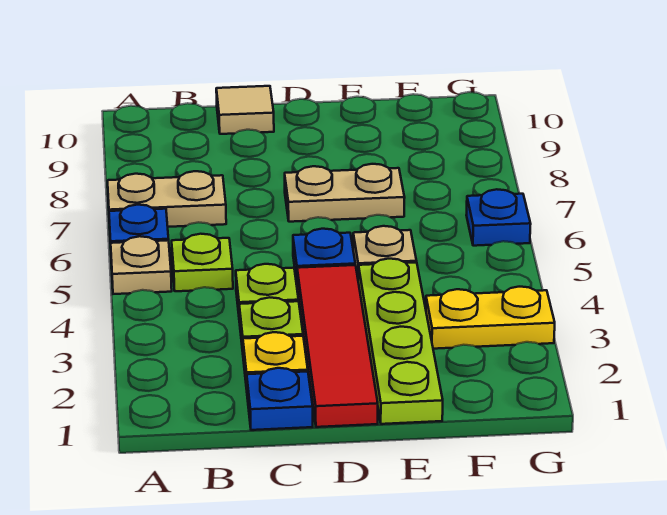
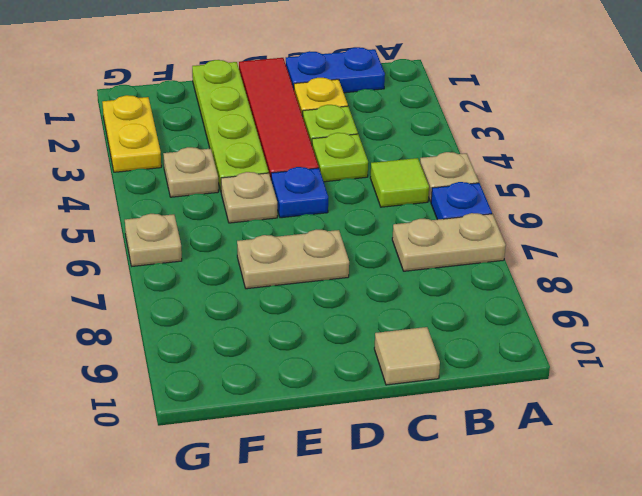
lime 1x1 plate [172,234,233,291] -> lime 1x1 tile [370,158,429,207]
blue 1x1 plate [247,368,313,430] -> blue 1x2 plate [286,47,385,93]
yellow 1x2 plate [426,287,555,349] -> yellow 1x2 plate turned to [102,95,161,172]
none -> tan 1x1 plate [163,147,218,197]
blue 1x1 plate [466,189,531,246] -> tan 1x1 plate [125,214,182,266]

